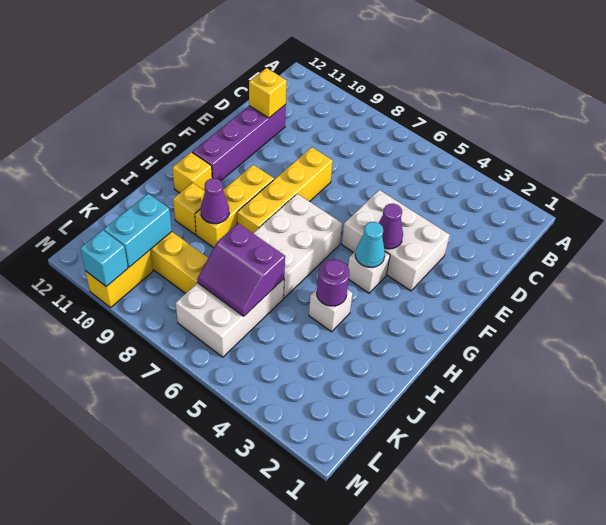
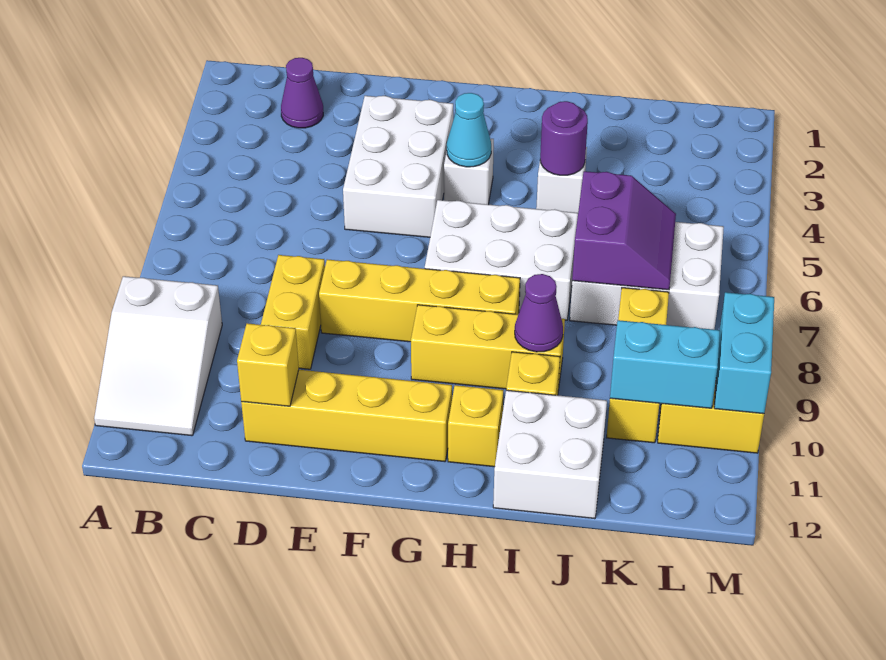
none -> white 2x3 slope [94,276,222,436]
none -> yellow 1x2 brick [261,255,325,369]
purple 1x4 brick [192,105,286,181] -> yellow 1x4 brick [241,370,452,462]
purple 1x1 cone [379,204,403,249] -> purple 1x1 cone moved to [281,58,323,128]
none -> white 2x2 brick [493,390,607,519]
cyan 1x1 brick [80,230,128,287] -> cyan 1x2 brick [714,292,774,414]

